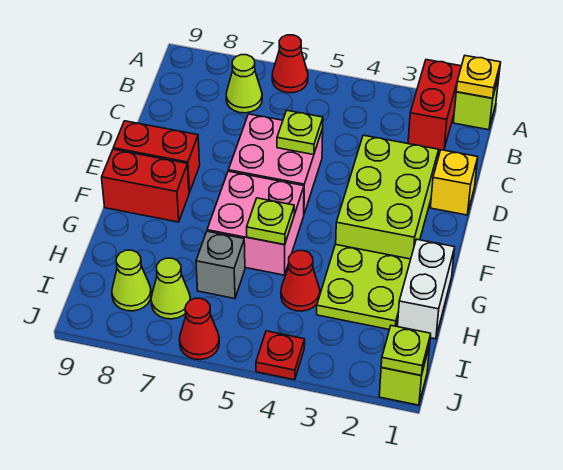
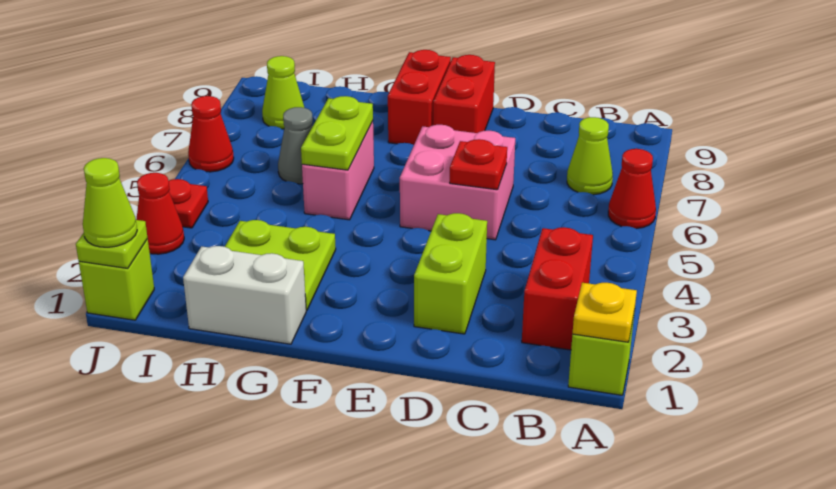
red 1x2 brick [408,60,461,150] -> red 1x2 brick turned to [522,227,593,350]
yellow 1x1 brick [430,150,478,215] -> none
lime 2x3 brick [336,135,439,259] -> lime 1x2 brick [414,213,487,334]
lime 1x1 plate [277,110,323,155] -> red 1x1 plate [450,139,507,190]
pink 2x2 brick [207,171,304,275] -> pink 1x2 brick [302,121,374,220]
lime 1x1 plate [247,198,294,245] -> lime 1x2 plate [301,96,373,170]
red 1x1 cone [281,251,320,311] -> red 1x1 cone moved to [136,173,184,254]
grey 1x1 brick [196,231,245,299] -> grey 1x1 cone [278,107,313,184]
lime 1x1 cone [151,258,190,319] -> lime 1x1 cone moved to [83,158,137,247]

